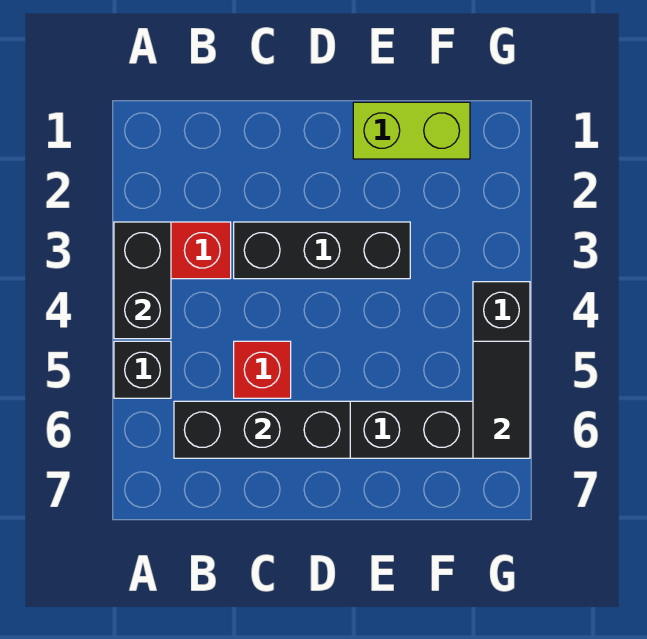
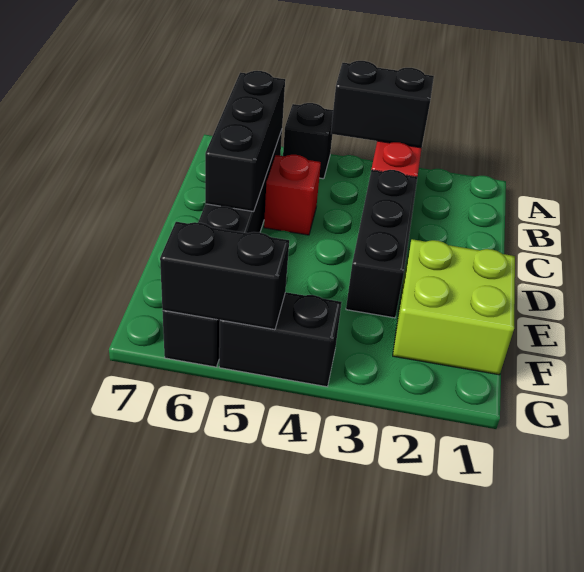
lime 1x2 brick [353,102,470,159] -> lime 2x2 brick [393,239,515,375]
black 1x2 tile [473,341,530,458] -> black 1x2 brick [160,222,289,330]

